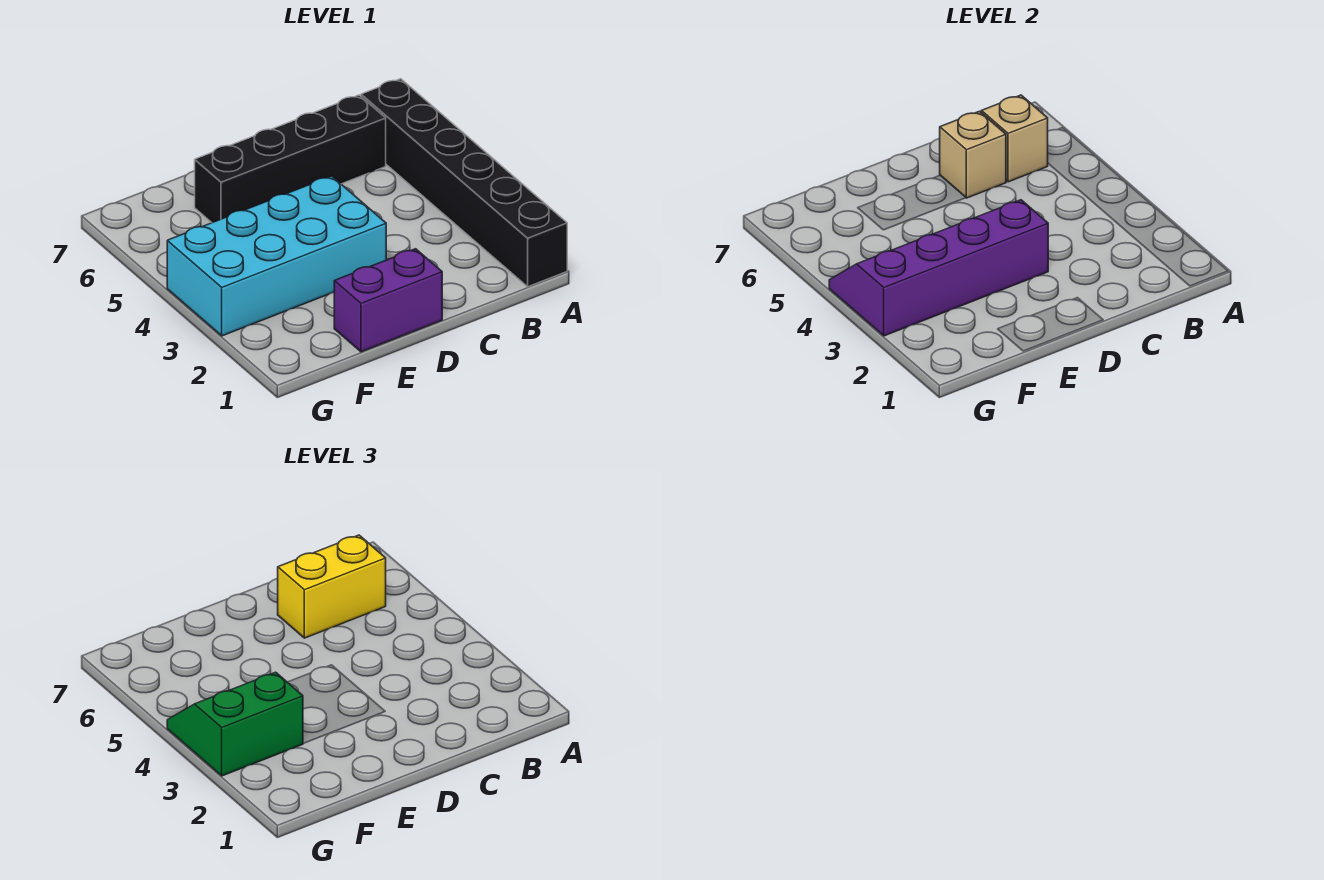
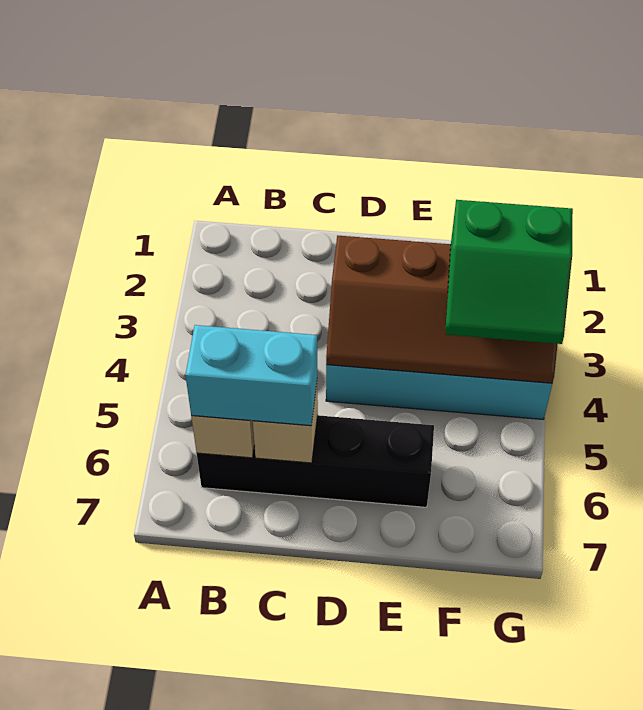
black 1x6 brick [361,79,567,287] -> none
yellow 1x2 brick [278,535,386,638] -> cyan 1x2 brick [186,325,317,426]
purple 1x2 brick [334,249,442,352] -> none
purple 2x4 slope [829,200,1048,336] -> brown 2x4 slope [326,236,557,383]

